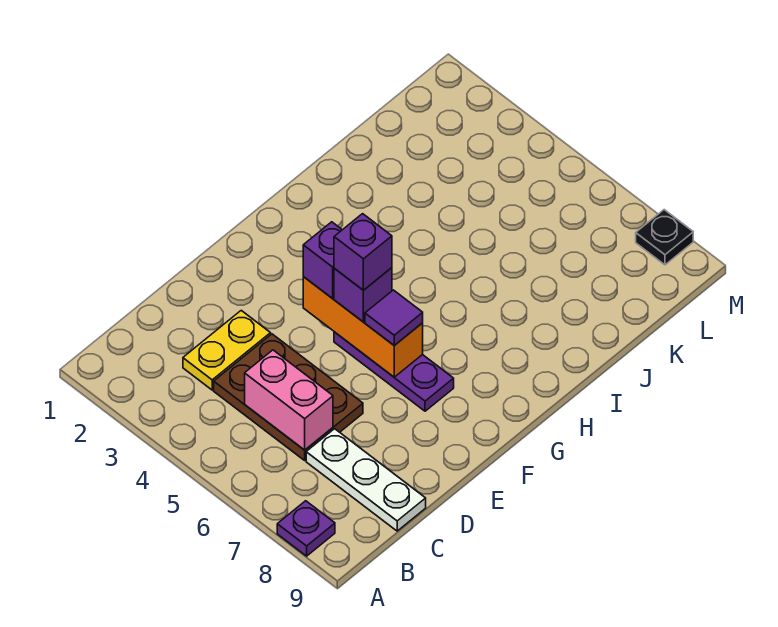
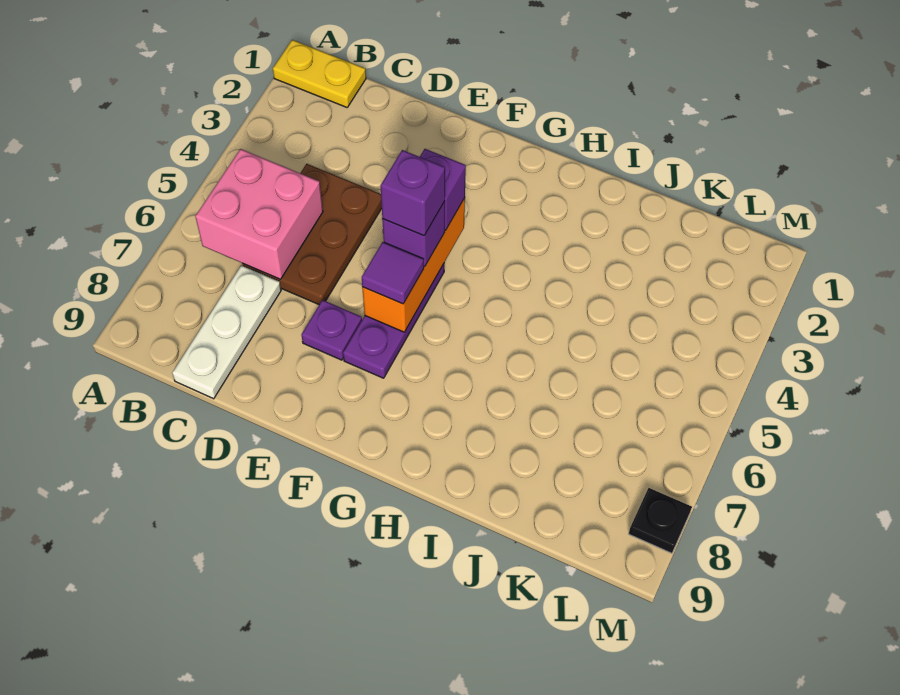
purple 1x1 plate [277,501,335,556] -> purple 1x1 plate moved to [302,300,362,360]
yellow 1x2 plate [183,311,271,390] -> yellow 1x2 plate moved to [273,40,366,107]
pink 1x2 brick [245,350,333,450] -> pink 2x2 brick [195,149,323,279]

